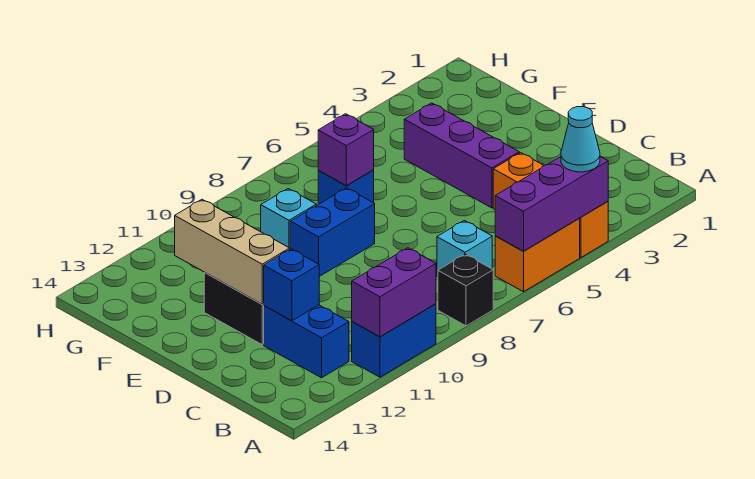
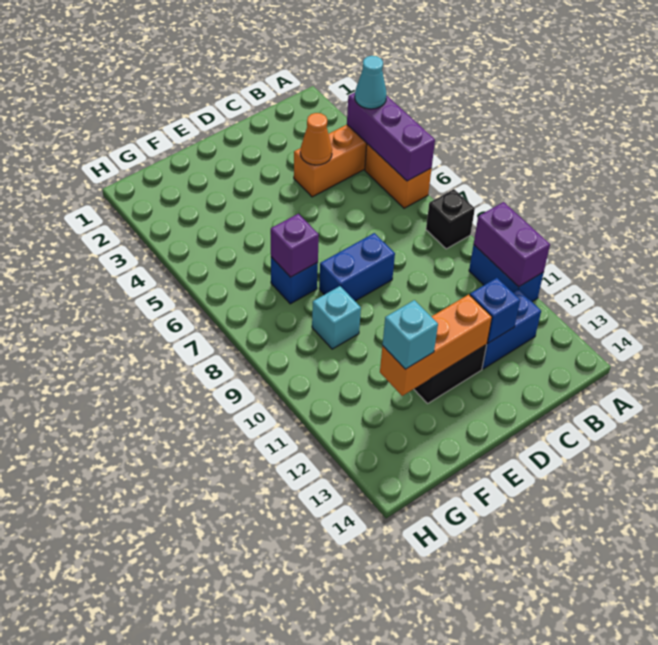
cyan 1x1 brick [437,221,492,277] -> cyan 1x1 brick moved to [382,300,438,369]
none -> orange 1x1 cone [300,113,332,165]
purple 1x3 brick [404,103,519,208] -> none
tan 1x3 brick [175,199,290,304] -> orange 1x3 brick [380,294,492,396]
blue 1x2 brick [290,188,375,277] -> blue 1x2 brick turned to [319,233,395,301]

